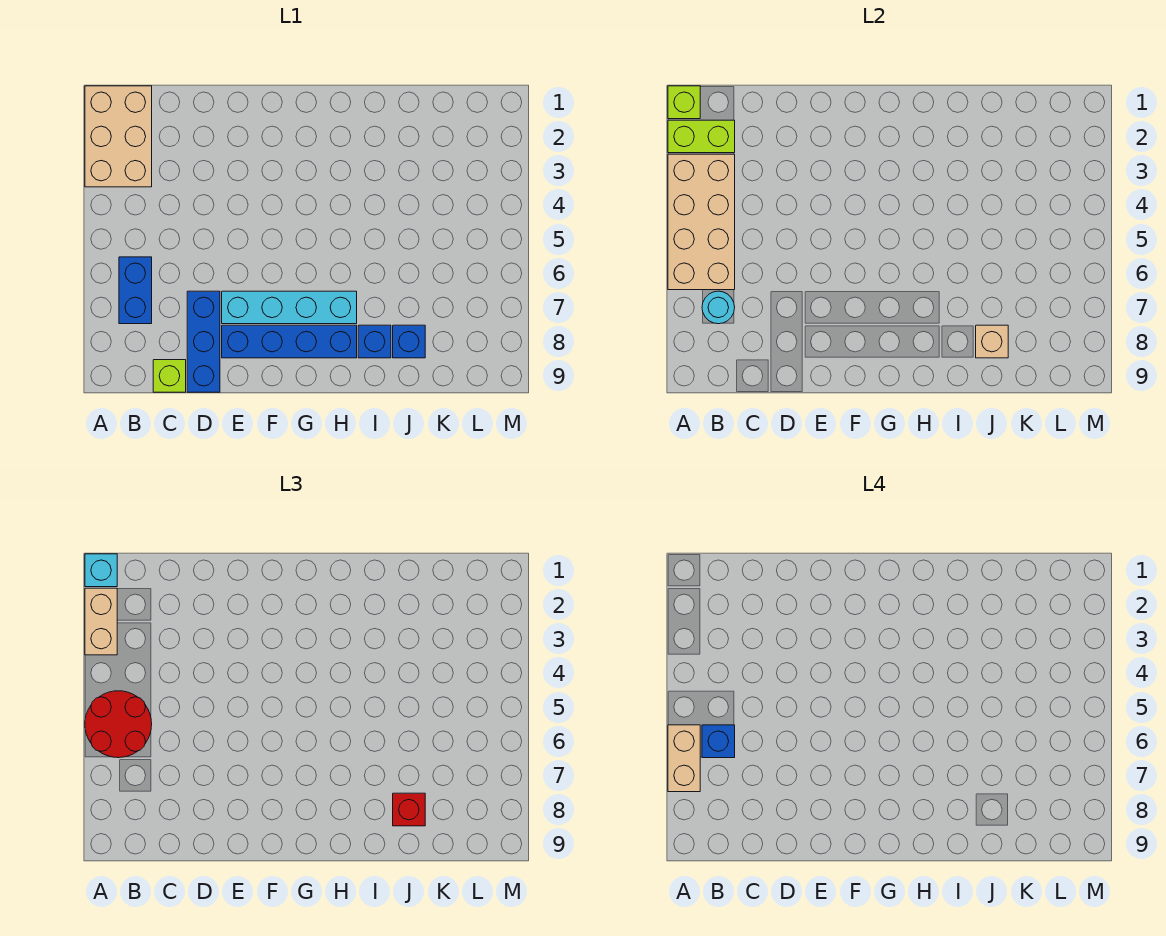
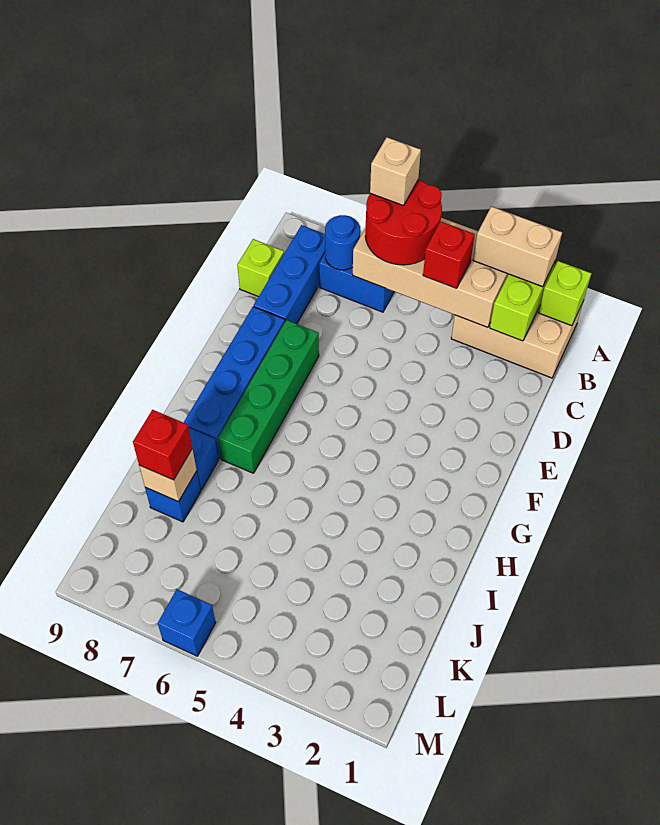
cyan 1x1 brick [85,554,117,587] -> none
tan 1x2 brick [668,725,700,792] -> tan 1x1 brick [370,137,421,206]
none -> red 1x1 brick [423,221,475,288]
blue 1x1 brick [702,725,735,758] -> blue 1x1 brick moved to [158,589,216,656]
cyan 1x1 round brick [702,291,735,324] -> blue 1x1 round brick [325,215,361,270]
blue 1x3 brick [187,291,220,392] -> blue 1x3 brick turned to [254,225,325,324]
cyan 1x4 brick [222,291,357,324] -> green 1x4 brick [218,320,319,473]

